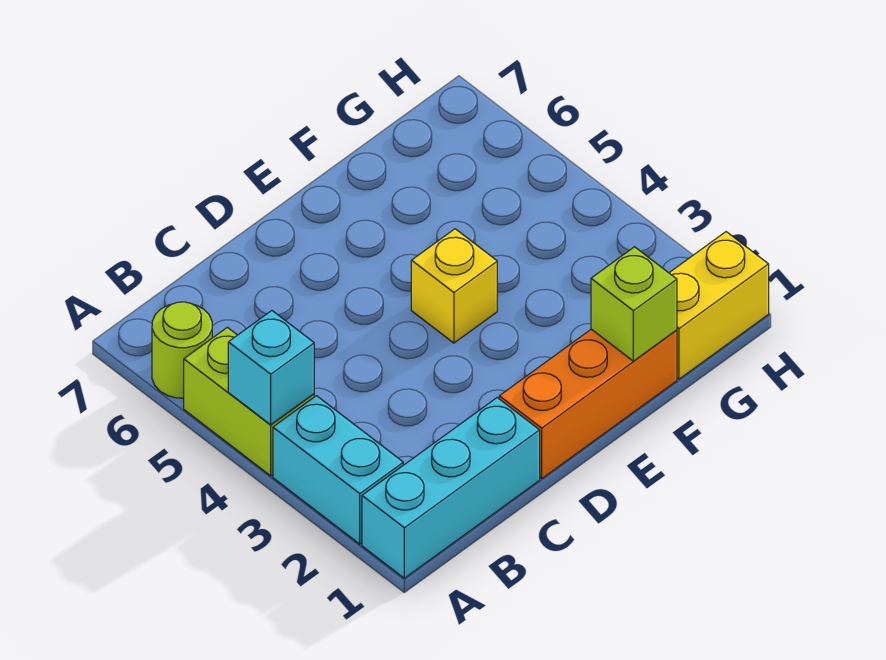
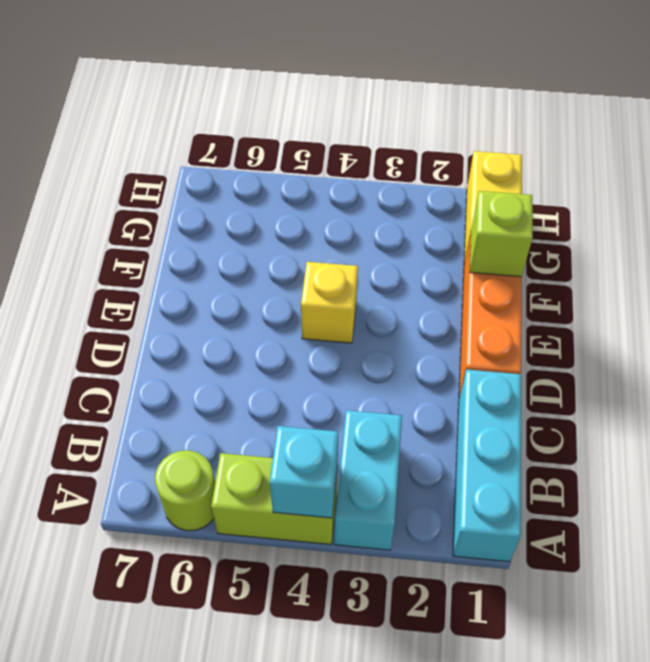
cyan 1x2 brick [273,396,403,544] -> cyan 1x2 brick turned to [335,410,402,550]

